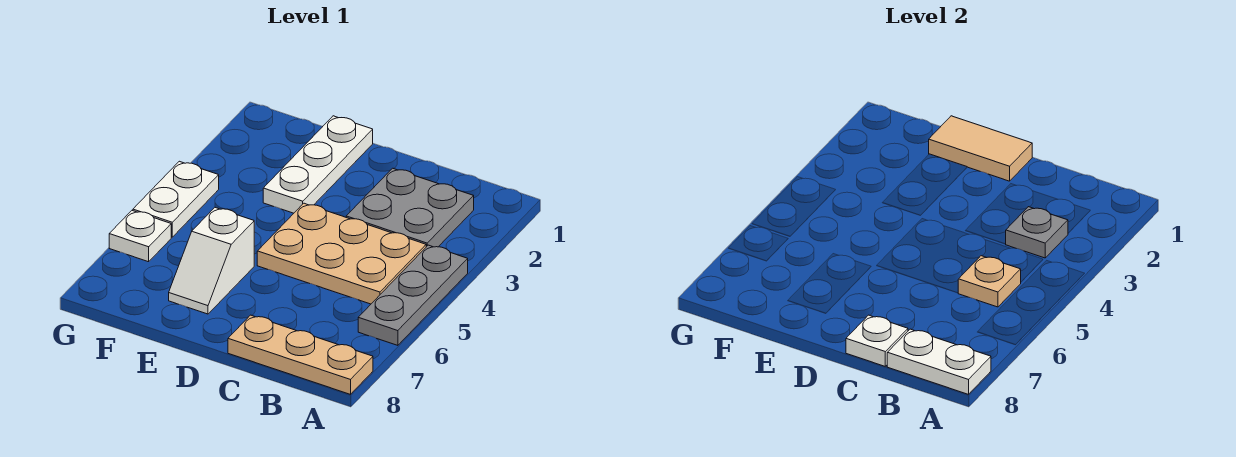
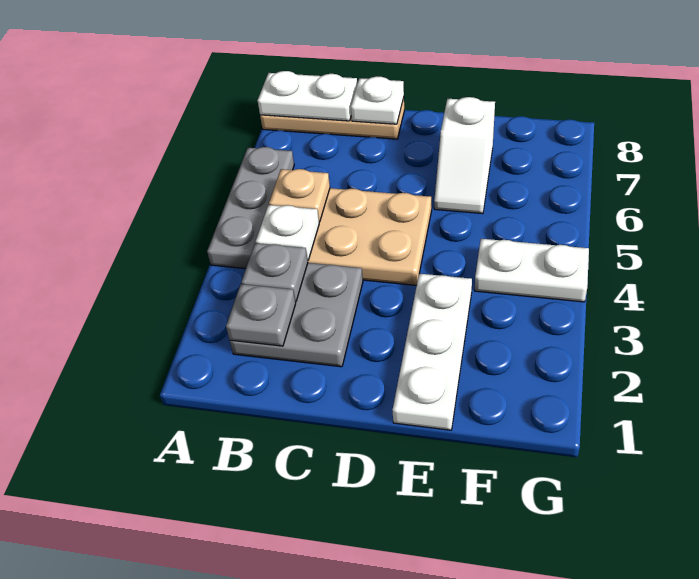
none -> grey 1x1 plate [226,284,296,346]
tan 1x2 tile [929,116,1032,181] -> none
white 1x2 slope [169,208,254,314] -> white 1x2 slope turned to [434,97,495,214]
white 1x2 plate [133,161,219,237] -> white 1x2 plate turned to [475,239,589,302]
white 1x1 plate [109,211,171,262] -> white 1x1 plate moved to [256,205,319,260]

